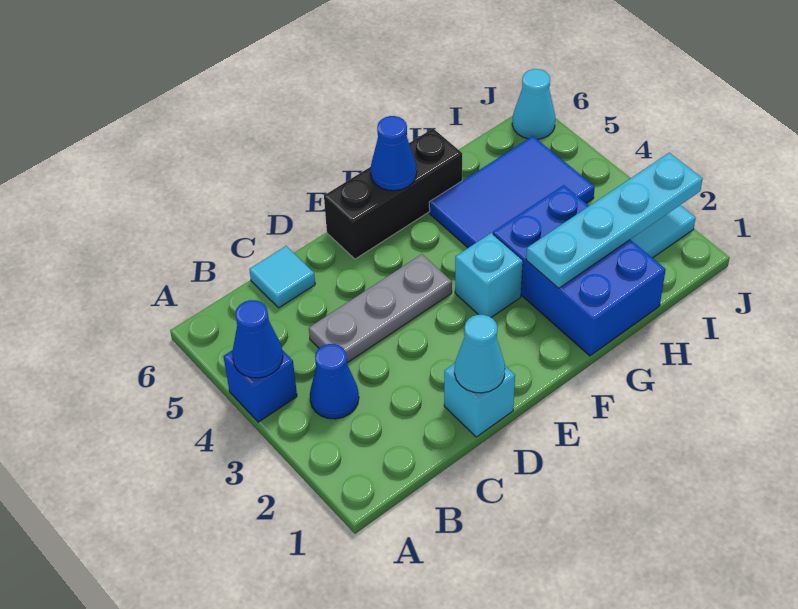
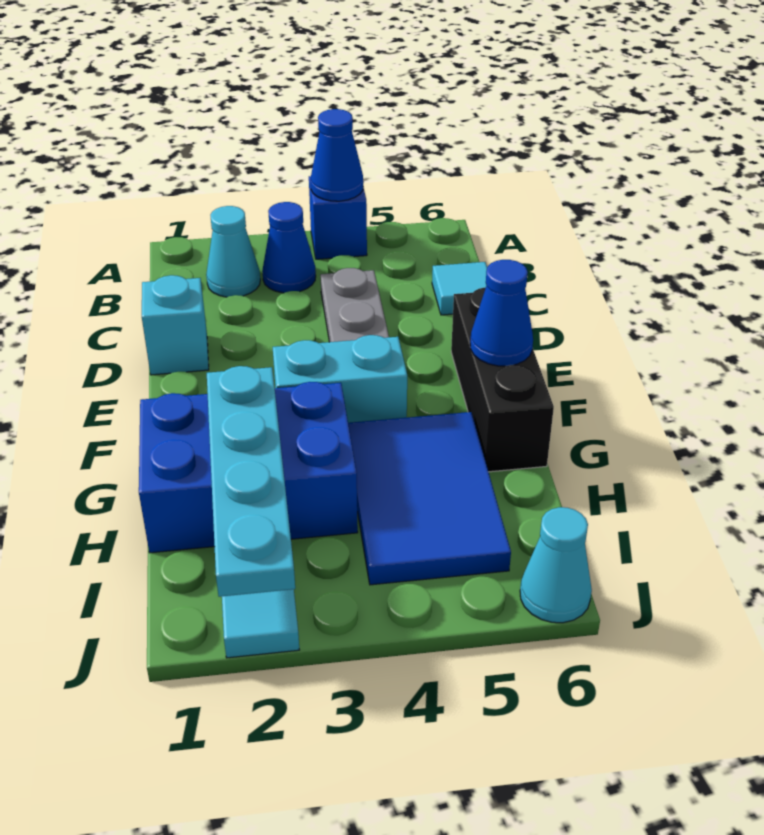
cyan 1x1 cone [455,315,505,393] -> cyan 1x1 cone moved to [206,206,260,297]
cyan 1x1 brick [455,233,523,317] -> cyan 1x2 brick [273,335,407,423]

